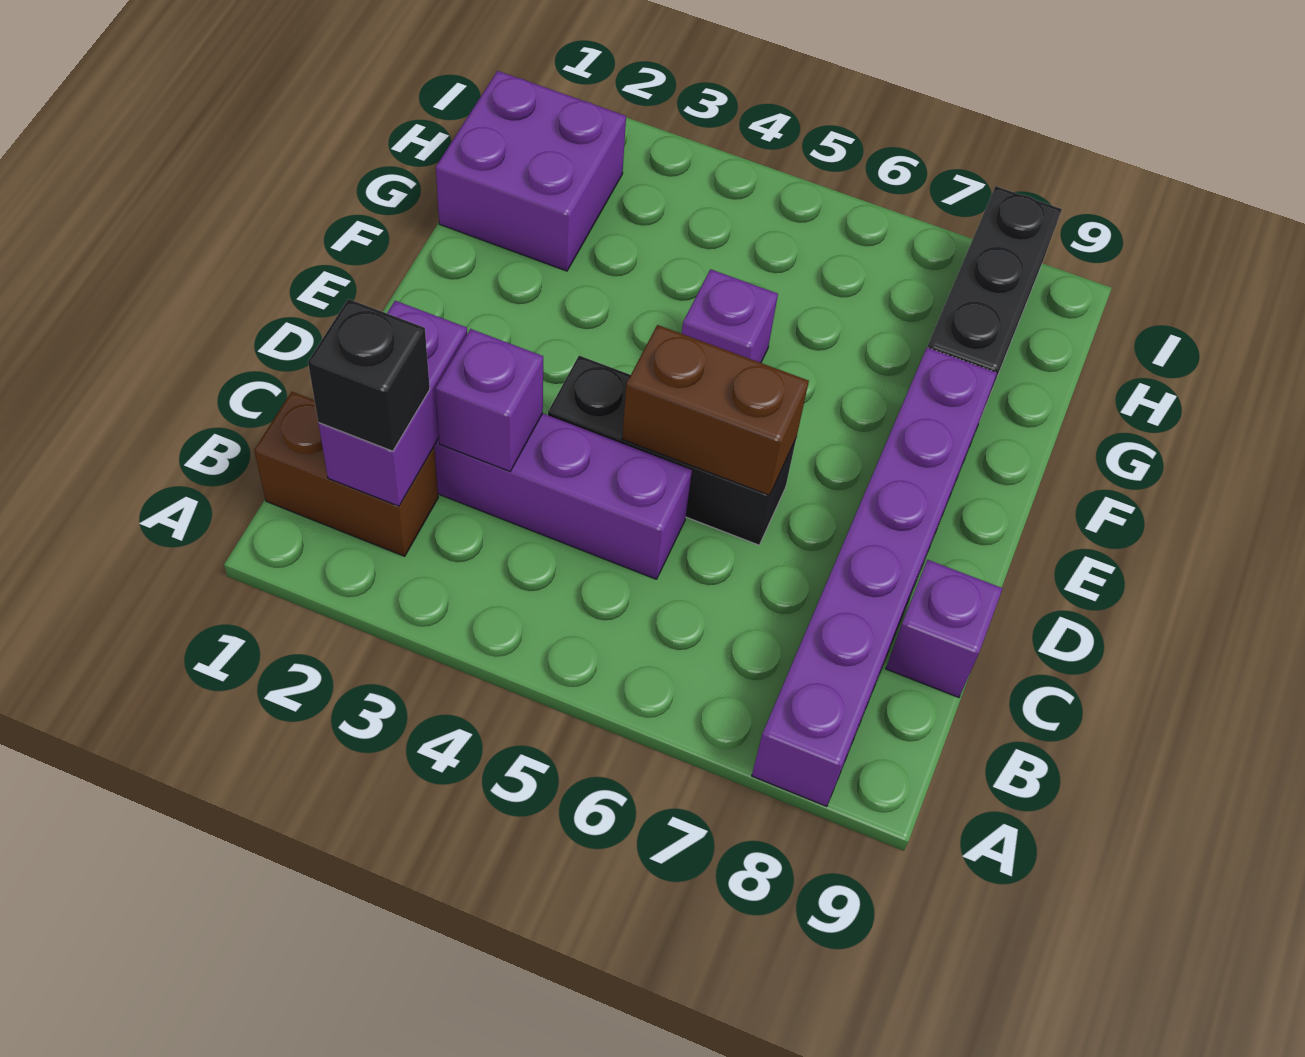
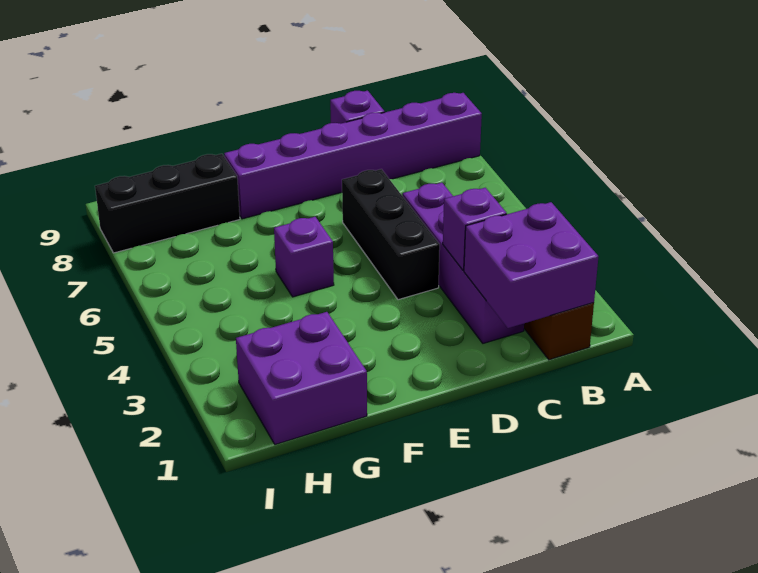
purple 1x2 brick [318,301,467,506] -> purple 2x2 brick [464,202,599,328]
black 1x1 brick [308,299,430,451] -> none
brown 1x2 brick [622,325,809,495] -> none

